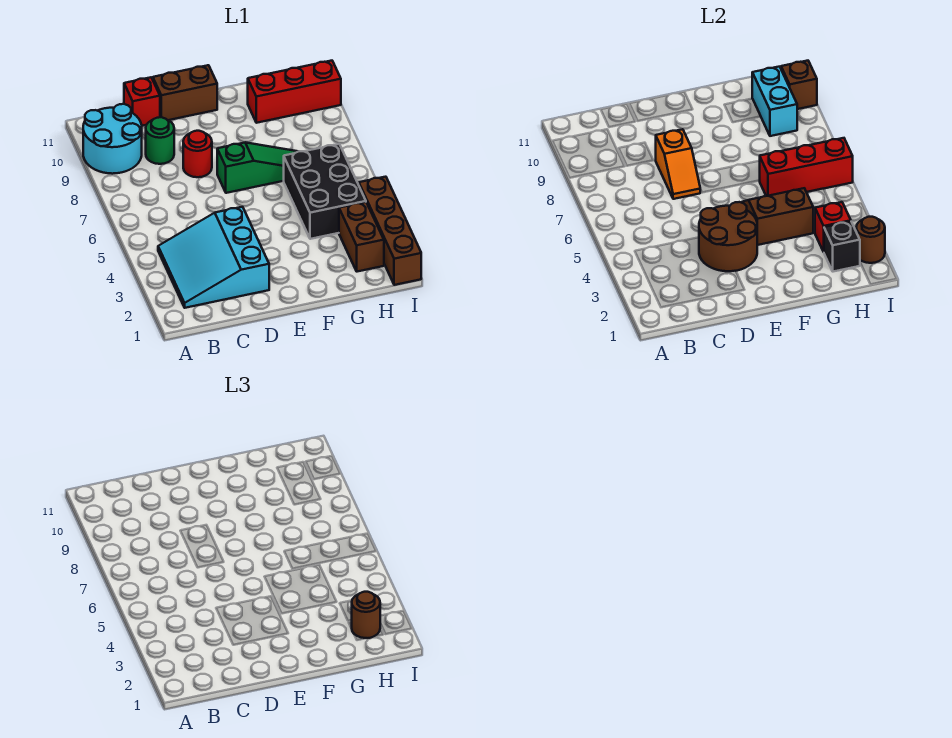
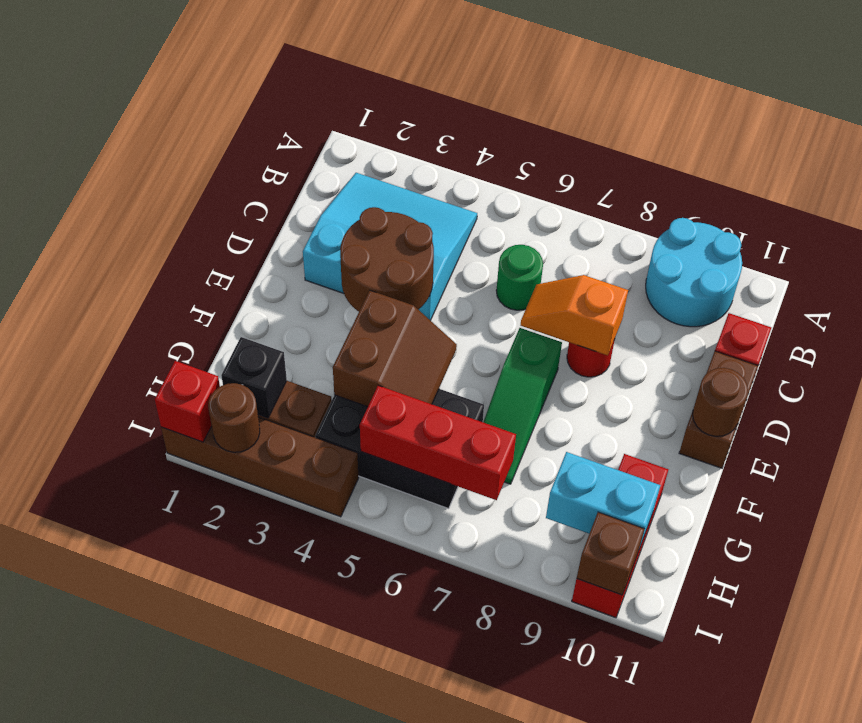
green 1x1 round brick [146,117,174,164] -> green 1x1 round brick moved to [496,245,543,310]
red 1x3 brick [759,138,853,196] -> red 1x3 brick turned to [360,385,516,500]
brown 1x1 round brick [352,592,380,638] -> brown 1x1 round brick moved to [693,368,748,436]
red 1x1 brick [815,202,851,252] -> red 1x1 brick moved to [155,361,220,442]

